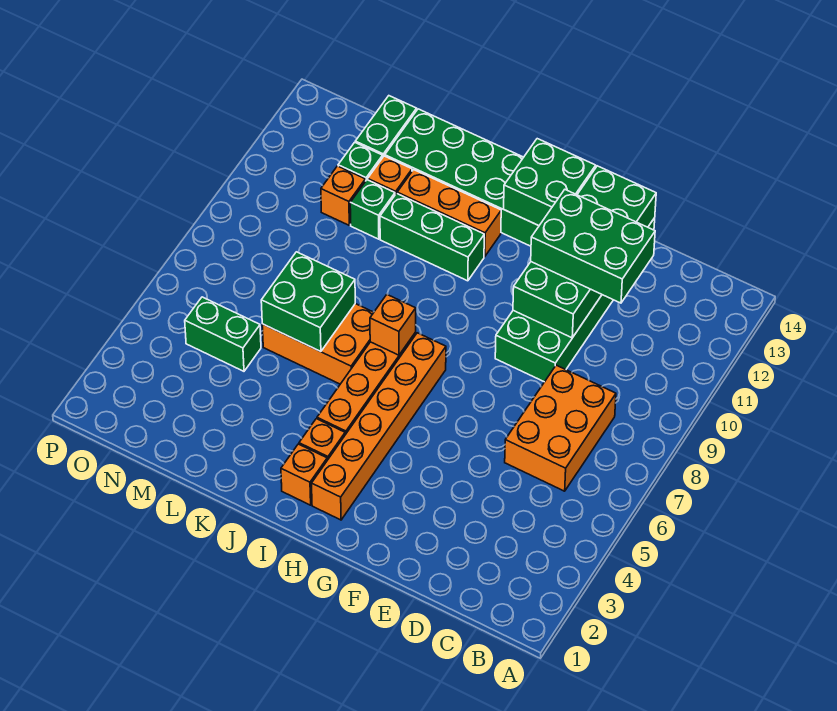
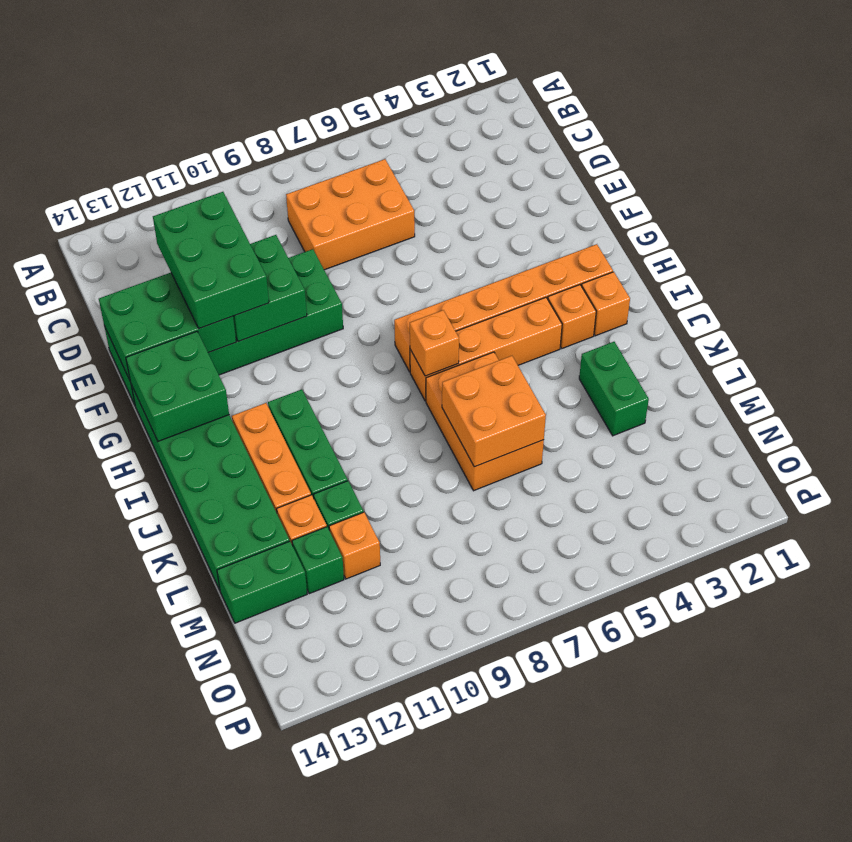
green 2x2 brick [261,252,355,352] -> orange 2x2 brick [442,356,546,467]
green 1x2 brick [185,297,261,371] -> green 1x2 brick moved to [579,342,649,436]

